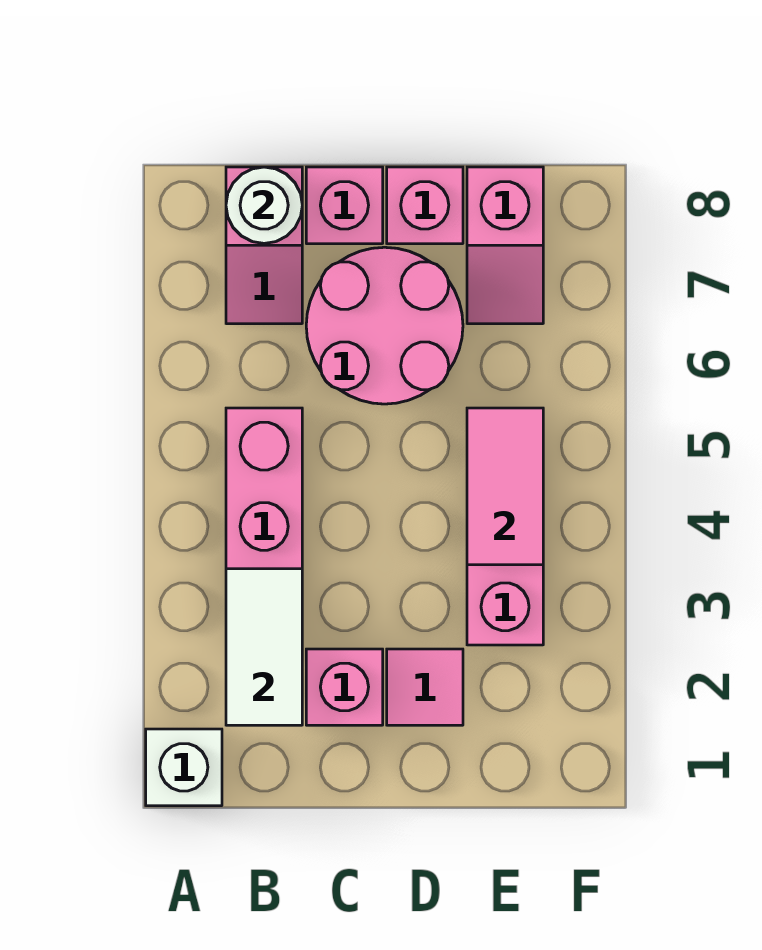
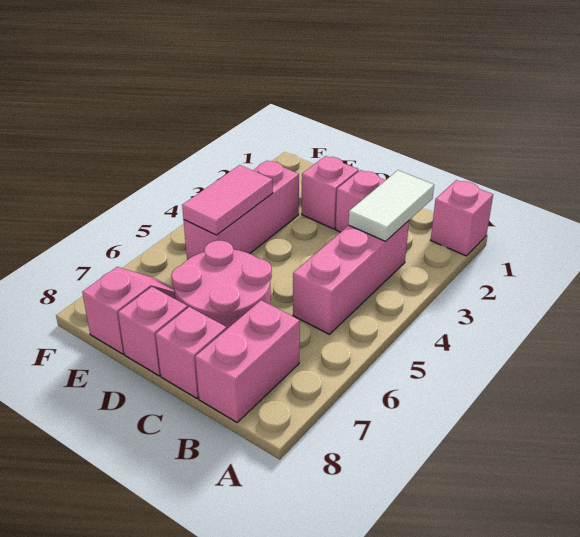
white 1x1 brick [146,729,222,806] -> pink 1x1 brick [431,180,493,256]
pink 1x2 slope [226,167,302,324] -> pink 1x2 brick [195,300,300,422]
white 1x1 round brick [226,167,302,243] -> none
pink 1x1 tile [387,649,463,725] -> pink 1x1 brick [302,156,359,229]

